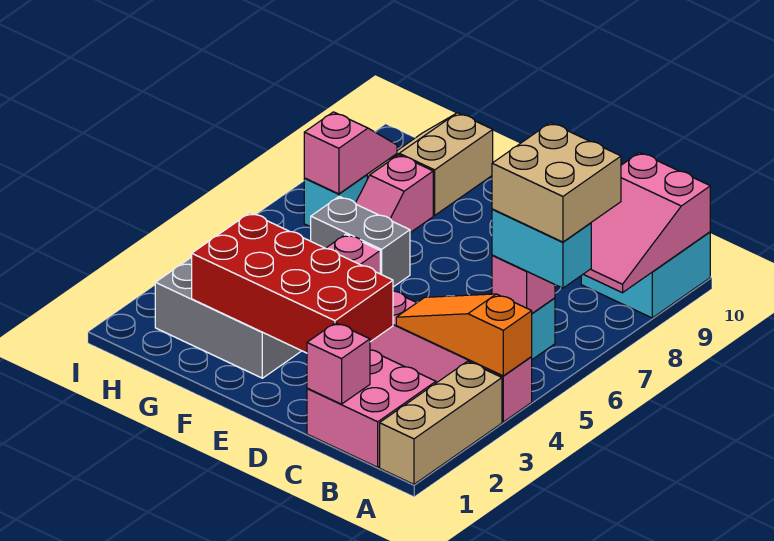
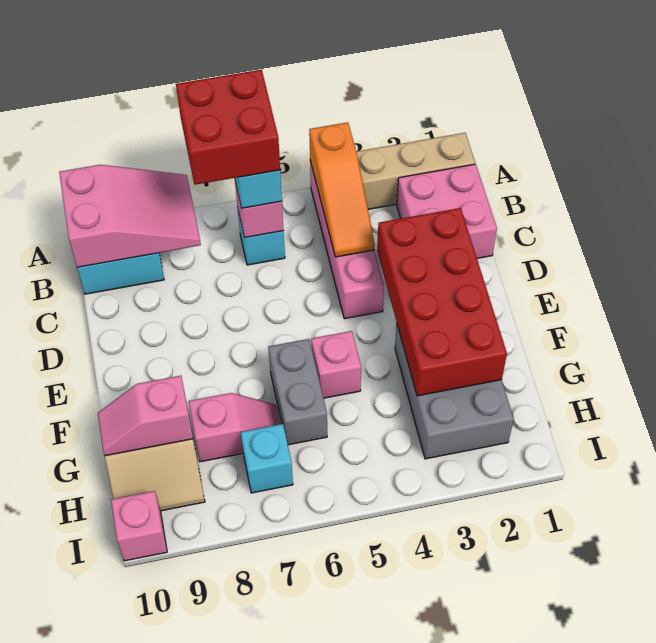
tan 2x2 brick [492,123,621,242] -> red 2x2 brick [176,70,280,185]
pink 1x1 brick [307,323,370,404] -> pink 1x1 brick moved to [111,491,167,561]
pink 1x2 slope [304,112,397,194] -> pink 1x2 slope moved to [98,376,193,456]

